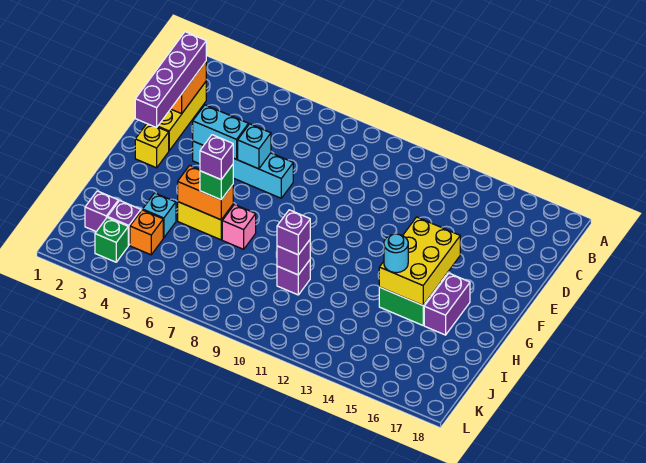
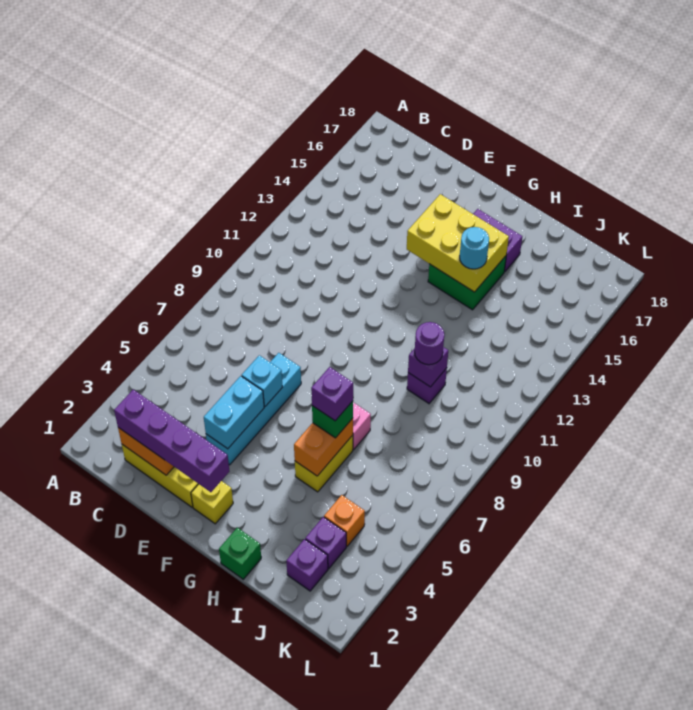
cyan 1x1 brick [143,193,176,238] -> none
purple 1x1 brick [277,210,310,255] -> purple 1x1 round brick [415,322,444,365]
green 1x1 brick [95,217,128,262] -> green 1x1 brick moved to [219,528,261,579]

